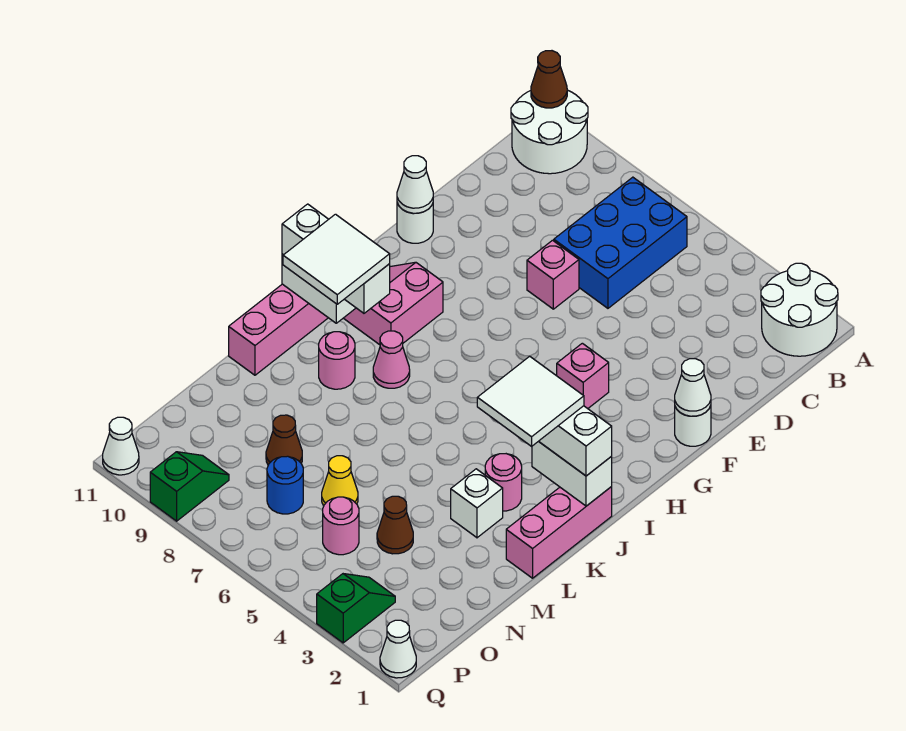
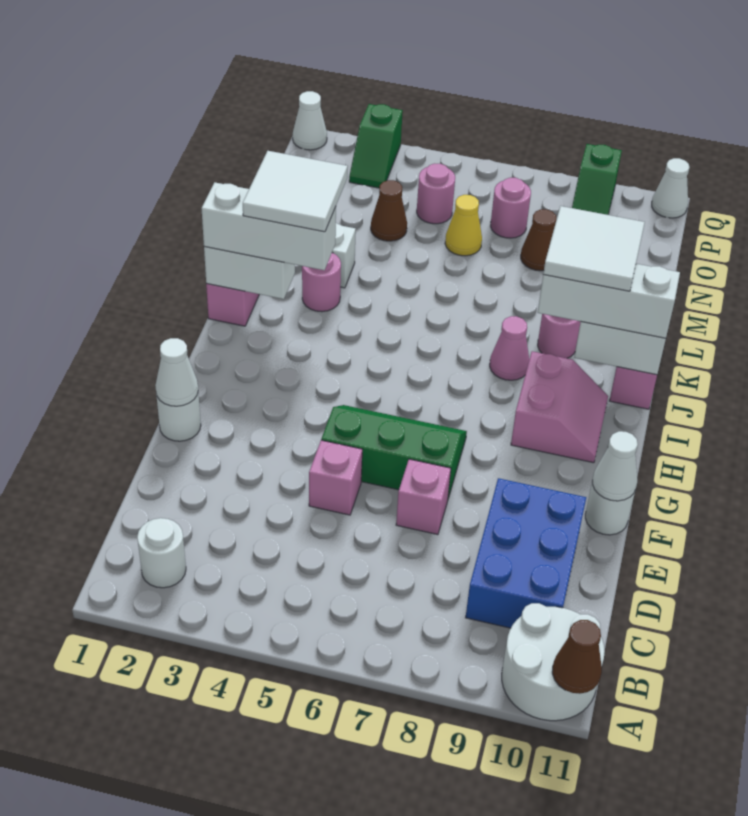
white 2x2 round brick [761,263,838,356] -> white 1x1 round brick [137,518,186,588]
blue 2x3 brick [554,177,687,308] -> blue 2x3 brick moved to [466,478,586,628]
none -> green 2x3 slope [321,405,467,498]
pink 1x1 brick [557,343,609,409] -> pink 1x1 brick moved to [309,440,362,515]
blue 1x1 round brick [267,456,303,514] -> pink 1x1 round brick [491,178,531,238]

